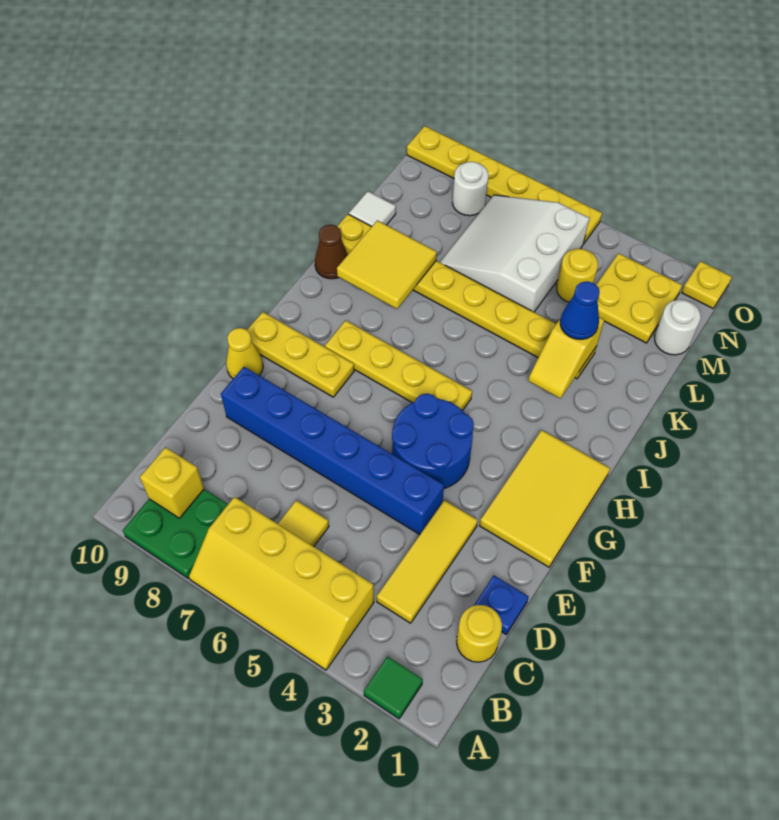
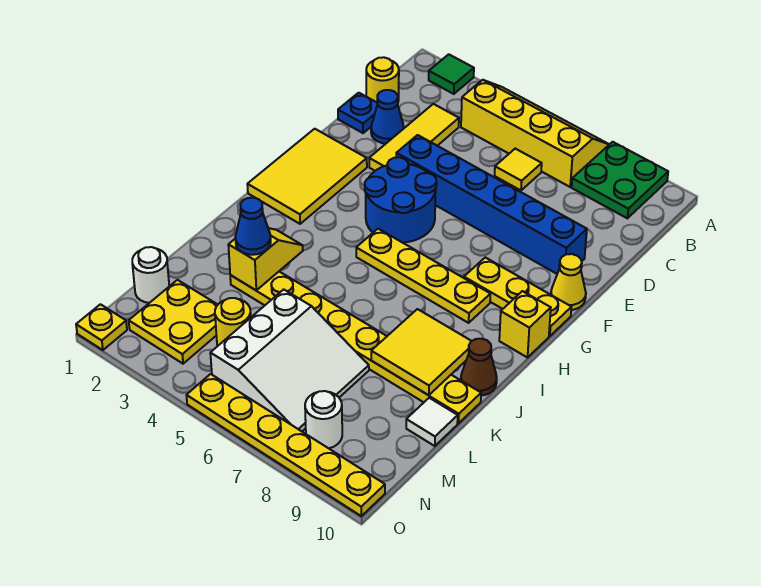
yellow 1x1 brick [140,447,204,518] -> yellow 1x1 brick moved to [499,291,551,358]
none -> blue 1x1 cone [371,90,404,144]

